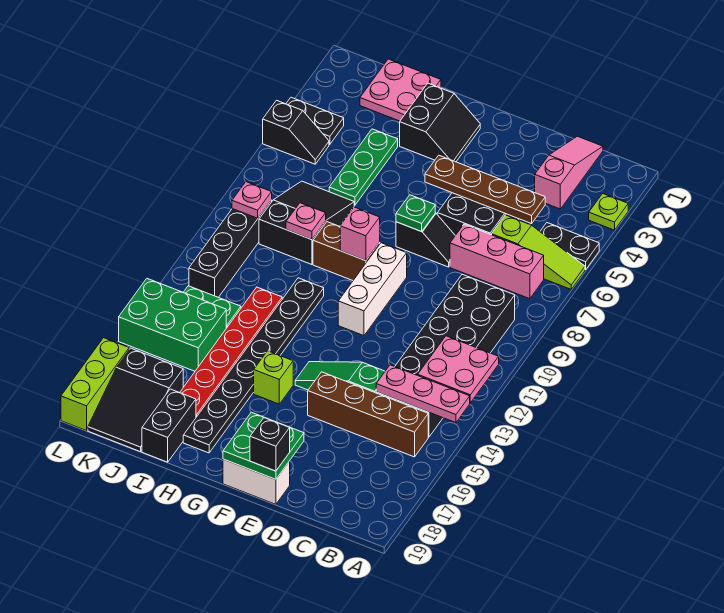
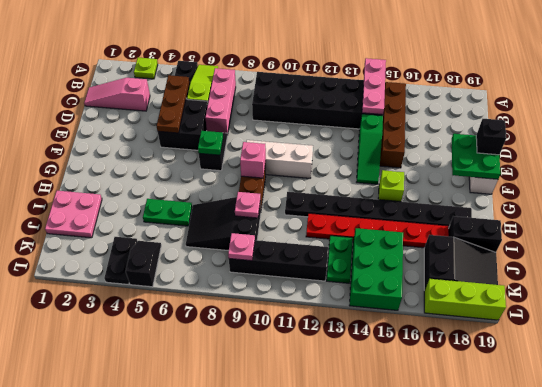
pink 2x2 plate [418,336,499,403] -> none
brown 1x4 plate [425,155,545,224] -> brown 1x3 plate [157,75,189,133]
black 2x2 slope [400,83,480,162] -> none
green 1x3 plate [329,129,398,205] -> green 1x2 plate [143,199,192,226]

